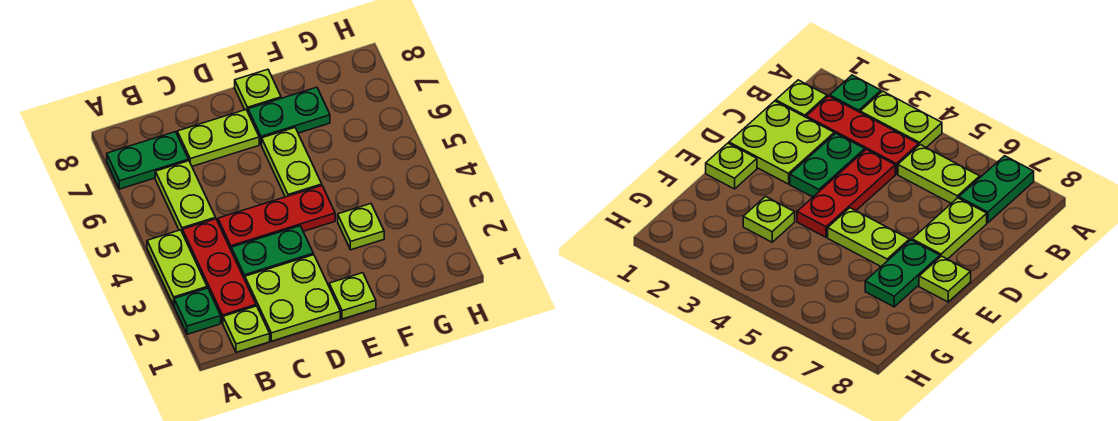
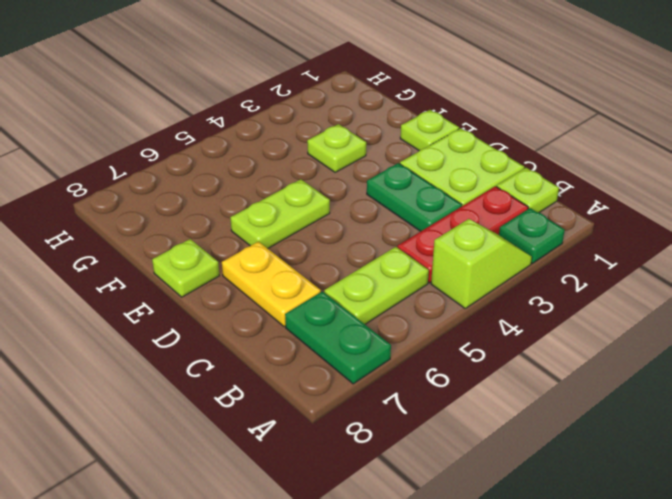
lime 1x2 plate [147,230,207,305] -> lime 1x2 slope [431,219,532,308]
red 1x3 plate [218,186,335,249] -> none
lime 1x2 plate [177,110,259,166] -> yellow 1x2 plate [222,241,321,327]
green 1x2 plate [248,87,330,145] -> none

